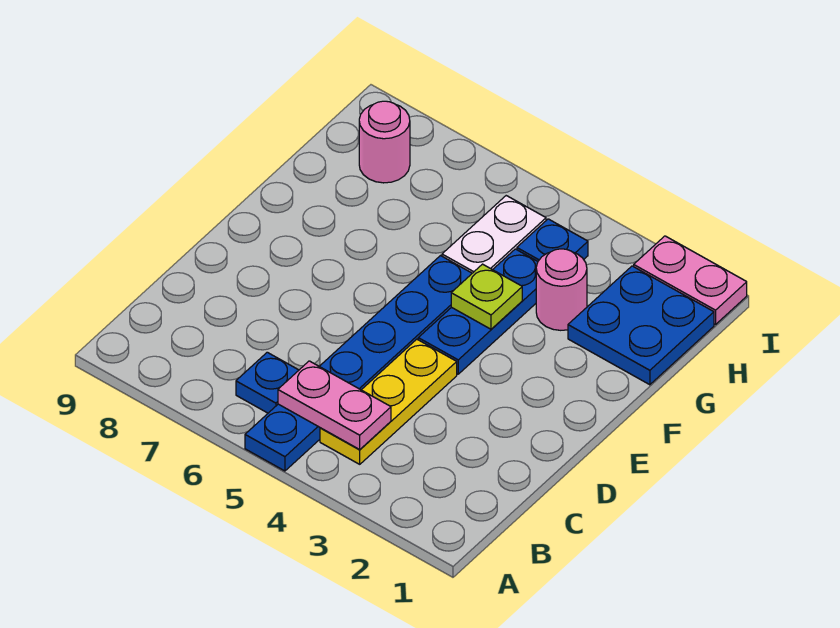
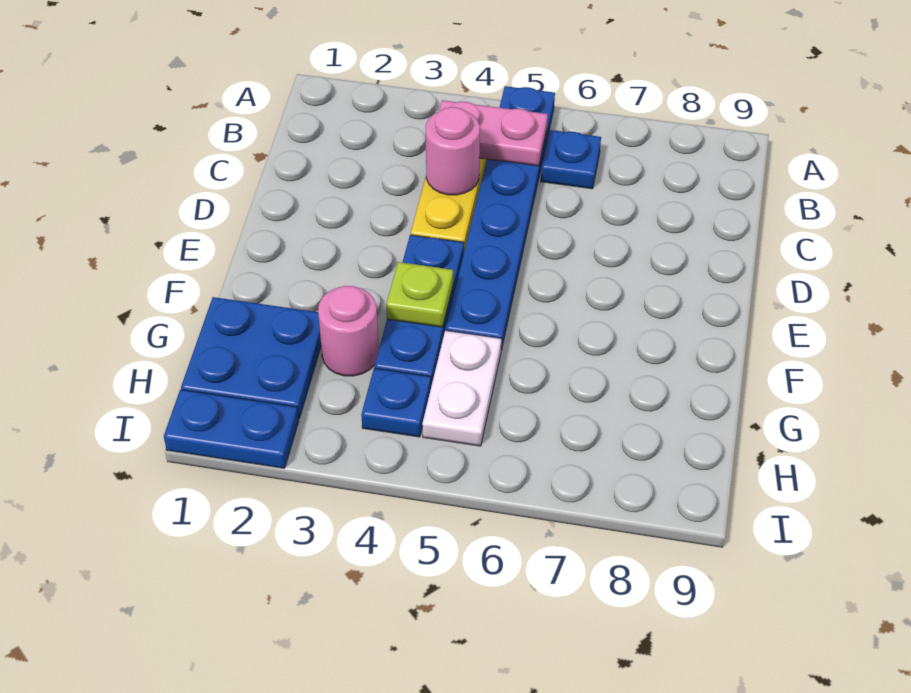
pink 1x1 round brick [359,101,410,183] -> pink 1x1 round brick moved to [426,107,480,195]
pink 1x2 plate [634,236,747,325] -> blue 1x2 plate [164,389,299,468]

